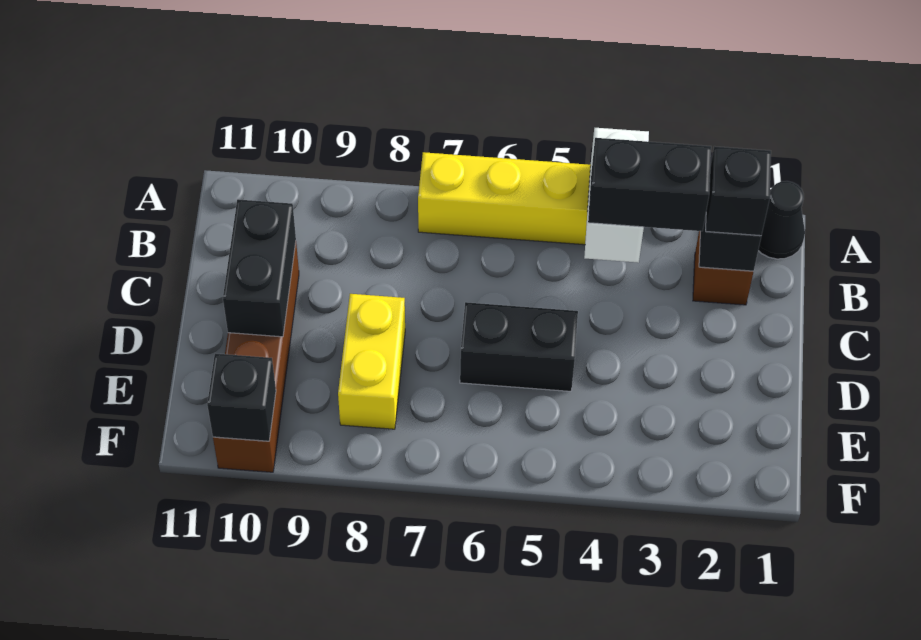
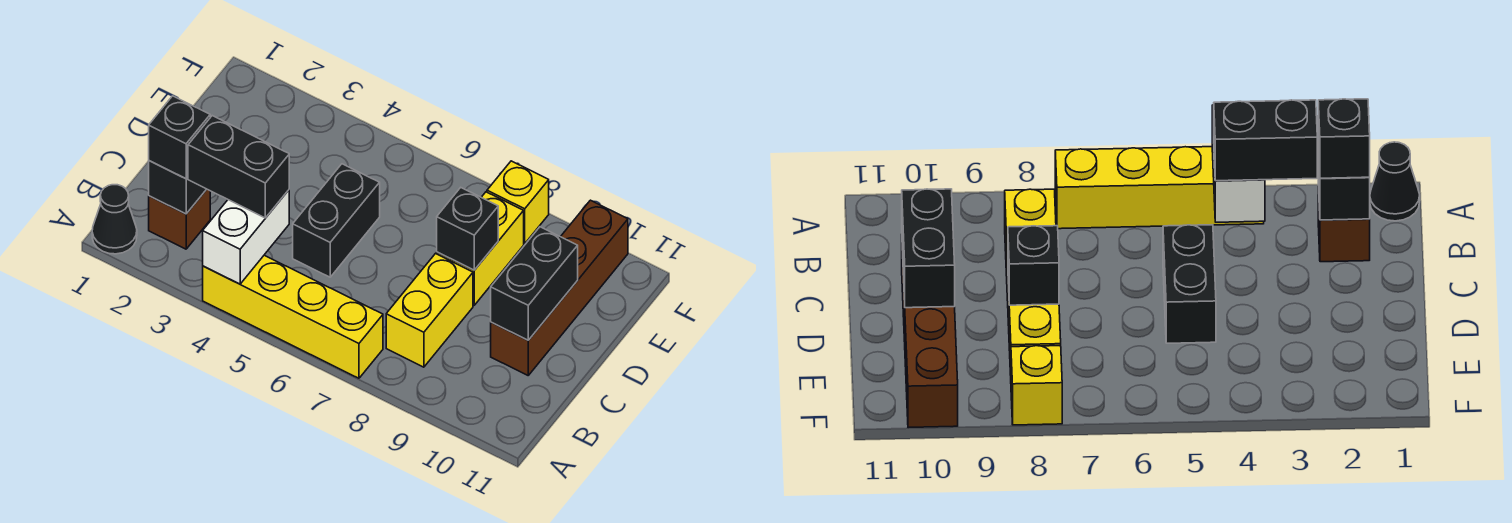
none -> yellow 1x2 brick [386,254,473,367]
black 1x2 brick [460,302,578,391] -> black 1x2 brick turned to [293,164,380,277]
none -> yellow 1x1 brick [487,161,549,244]
black 1x1 brick [207,354,276,441] -> black 1x1 brick moved to [437,188,498,270]

